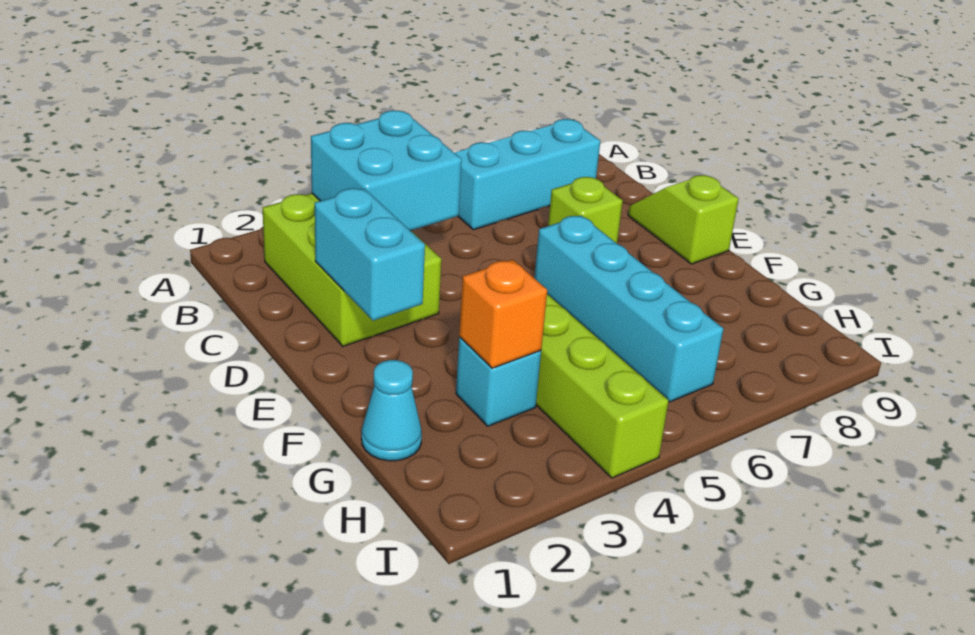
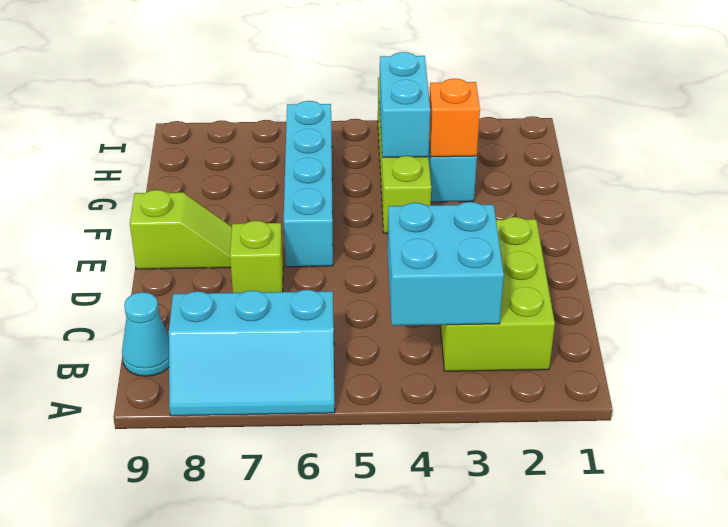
cyan 1x2 brick [315,188,425,321] -> cyan 1x2 brick moved to [379,52,430,157]
lime 1x2 slope [628,175,739,264] -> lime 1x2 slope turned to [130,190,232,269]
cyan 1x1 cone [362,360,422,461] -> cyan 1x1 cone moved to [122,292,169,376]

